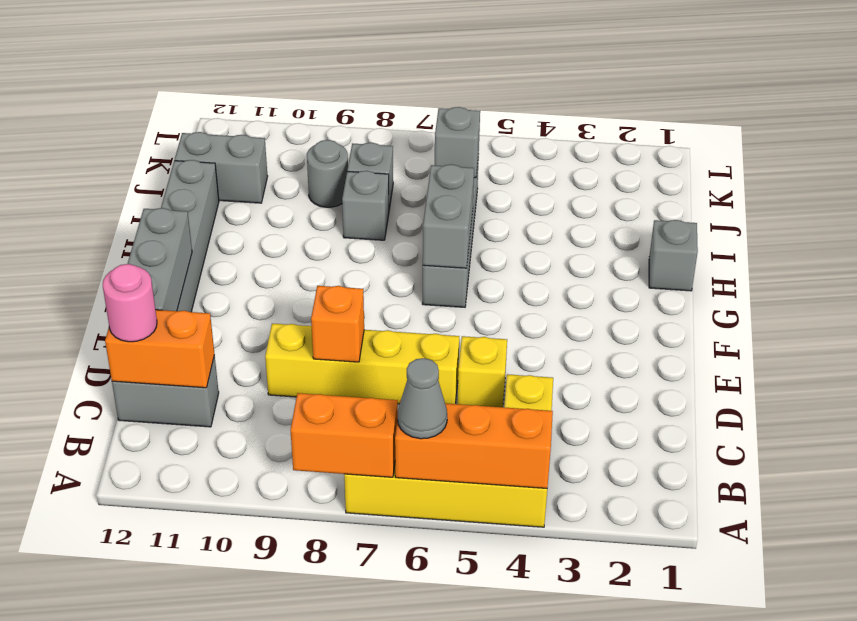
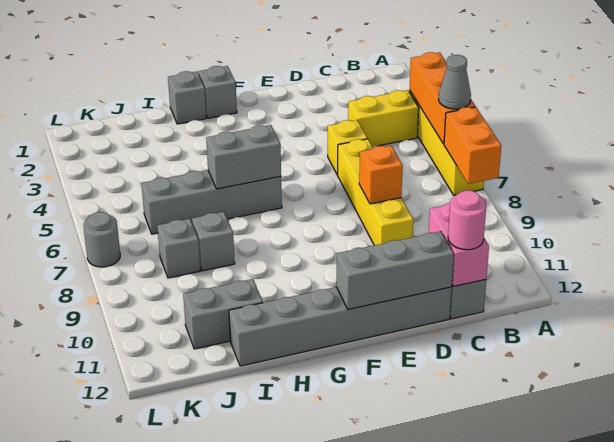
orange 1x2 brick [105,310,214,388] -> pink 1x2 brick [428,203,489,286]
grey 1x1 brick [435,107,480,178] -> grey 1x1 brick moved to [199,66,237,118]
grey 1x1 round brick [307,140,348,207] -> grey 1x1 round brick moved to [83,212,120,267]
grey 1x2 brick [175,132,268,203] -> grey 1x2 brick turned to [183,279,263,349]

